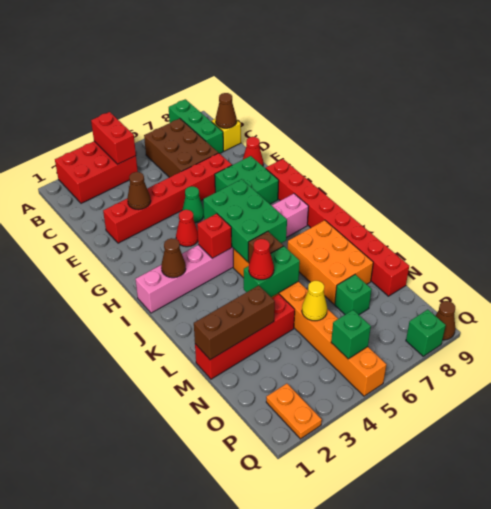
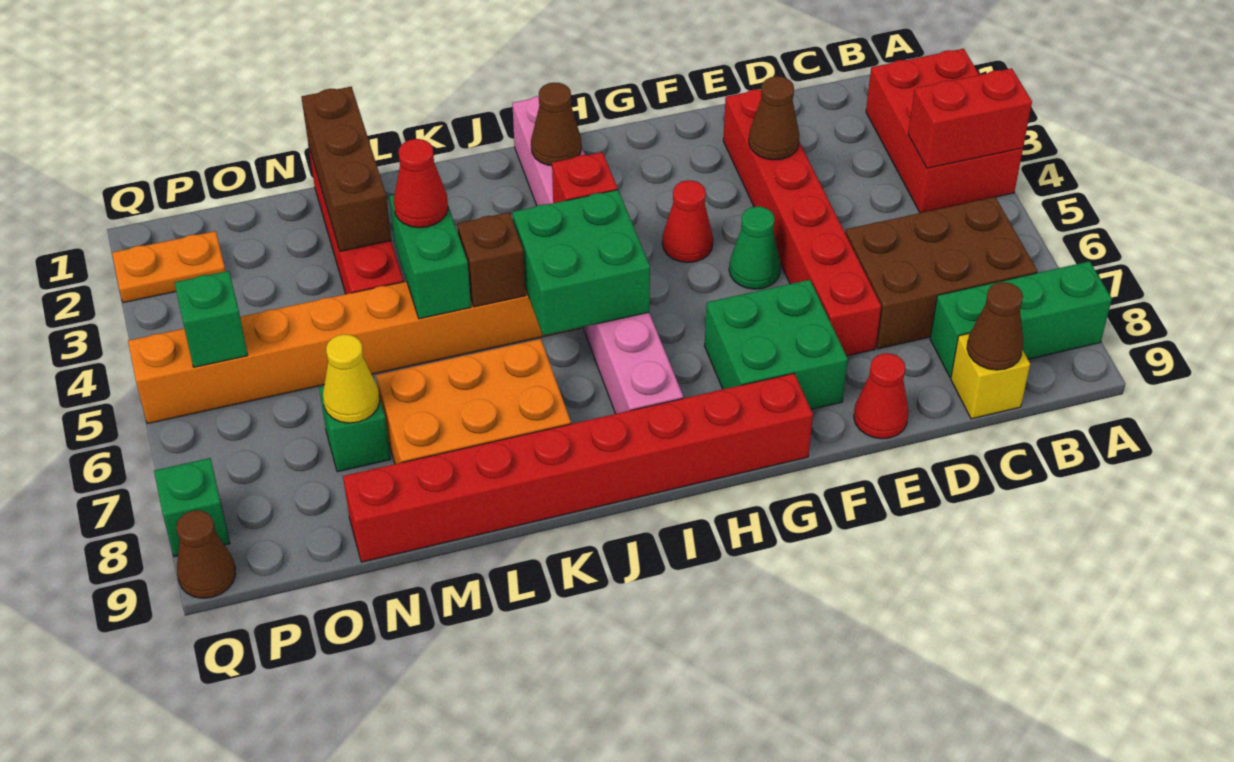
green 2x3 brick [203,179,287,262] -> green 2x2 brick [512,190,650,336]
yellow 1x1 cone [302,281,327,321] -> yellow 1x1 cone moved to [323,334,380,423]

